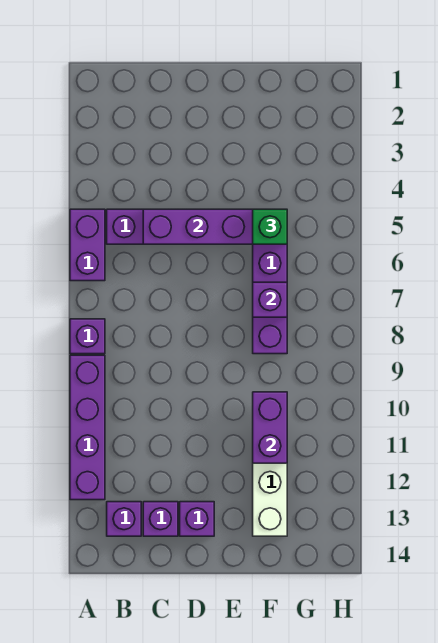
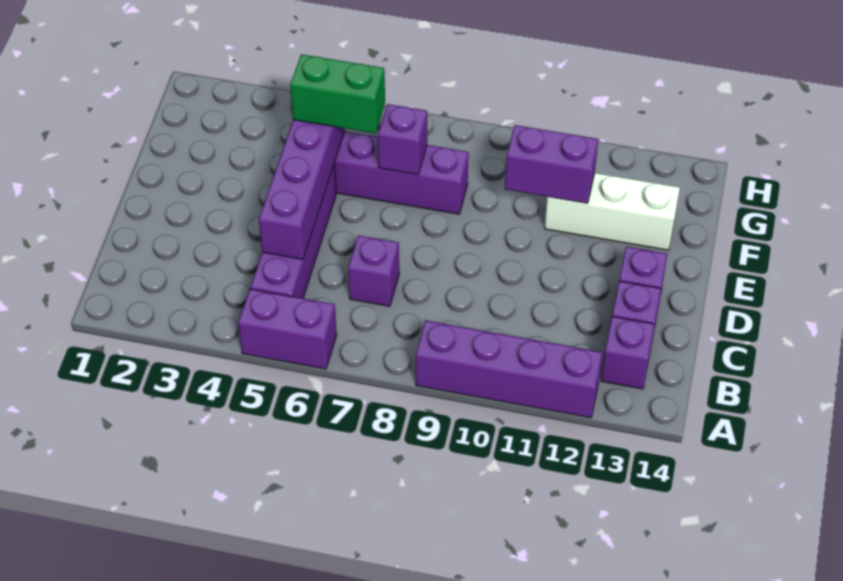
purple 1x1 brick [70,319,105,354] -> purple 1x1 brick moved to [348,235,399,306]
green 1x1 brick [253,209,287,244] -> green 1x2 brick [290,54,385,133]

